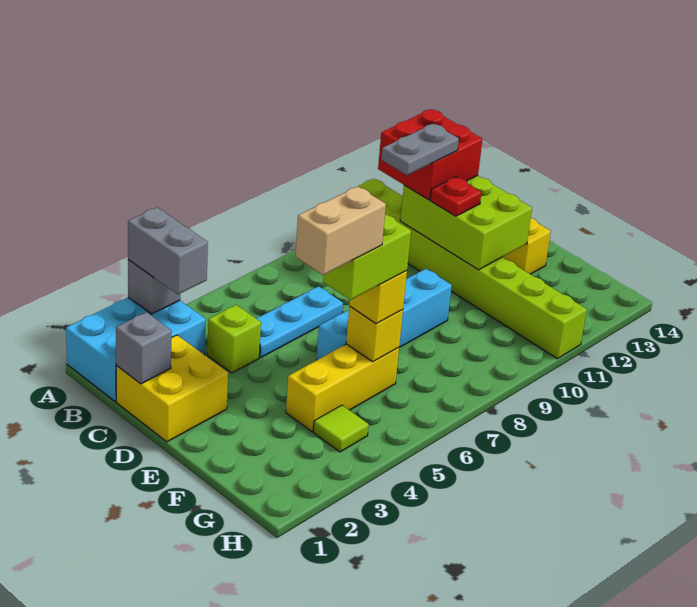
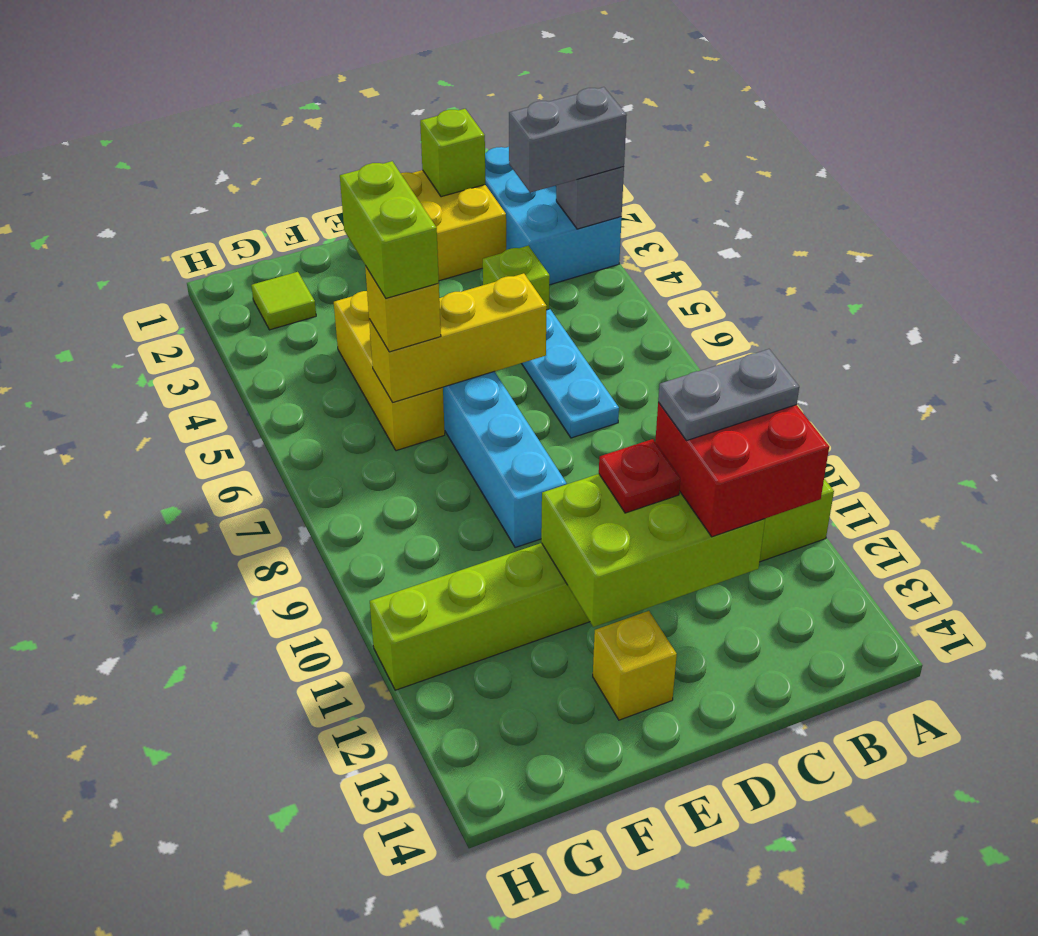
grey 1x1 brick [116,312,172,384] -> lime 1x1 brick [420,109,485,197]
grey 1x2 plate [381,124,459,175] -> grey 1x2 plate turned to [658,349,799,441]
tan 1x2 brick [295,186,386,275] -> none
yellow 1x1 brick [346,306,403,362] -> yellow 1x3 brick [369,273,547,402]
lime 1x1 tile [313,405,369,452] -> lime 1x1 tile moved to [251,272,316,330]

